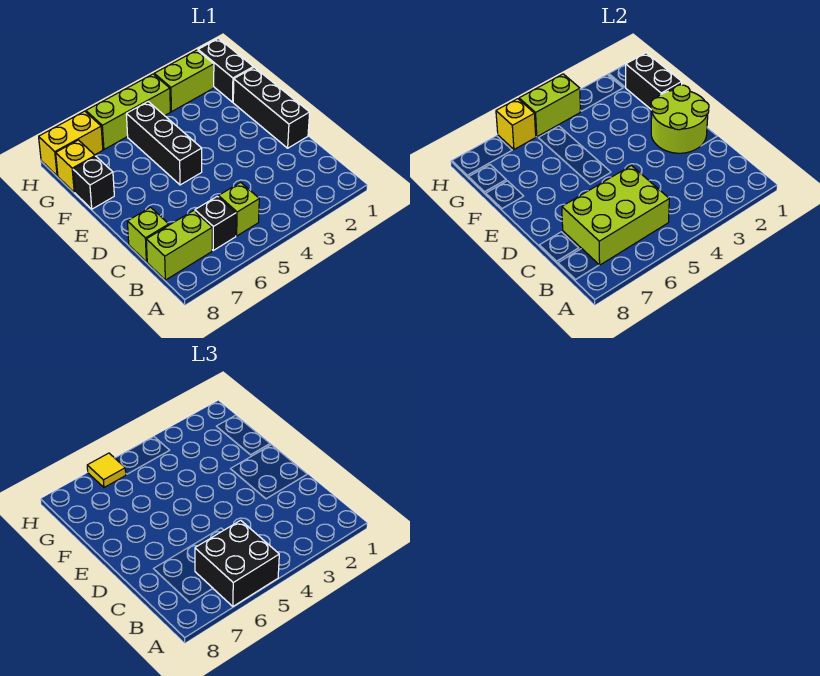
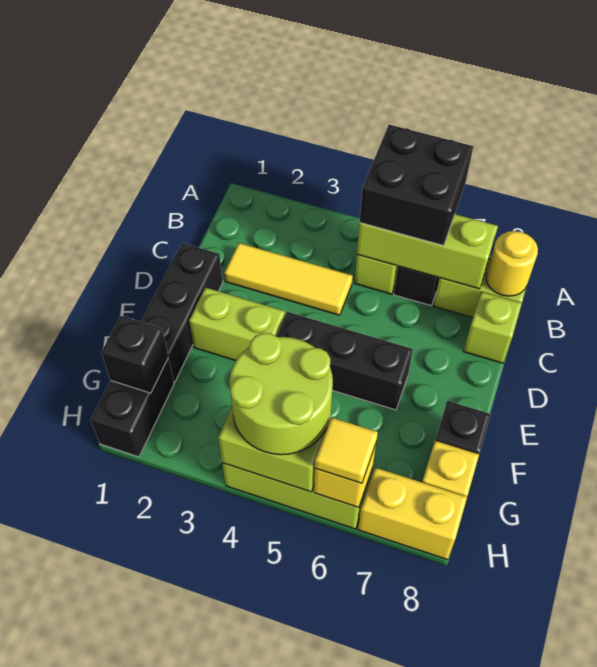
lime 2x3 brick [562,166,669,265] -> lime 1x3 brick [357,214,498,289]
none -> yellow 1x1 round brick [486,231,538,296]
none -> yellow 1x3 tile [224,243,353,315]
lime 2x2 round brick [651,85,709,153] -> lime 2x2 round brick moved to [230,333,333,455]
black 1x3 brick [126,102,202,185] -> black 1x3 brick turned to [276,312,413,410]
black 1x2 brick [626,53,682,109] -> black 1x1 brick [102,316,168,393]
lime 1x2 brick [154,50,214,112] -> lime 1x2 brick moved to [189,288,285,361]

